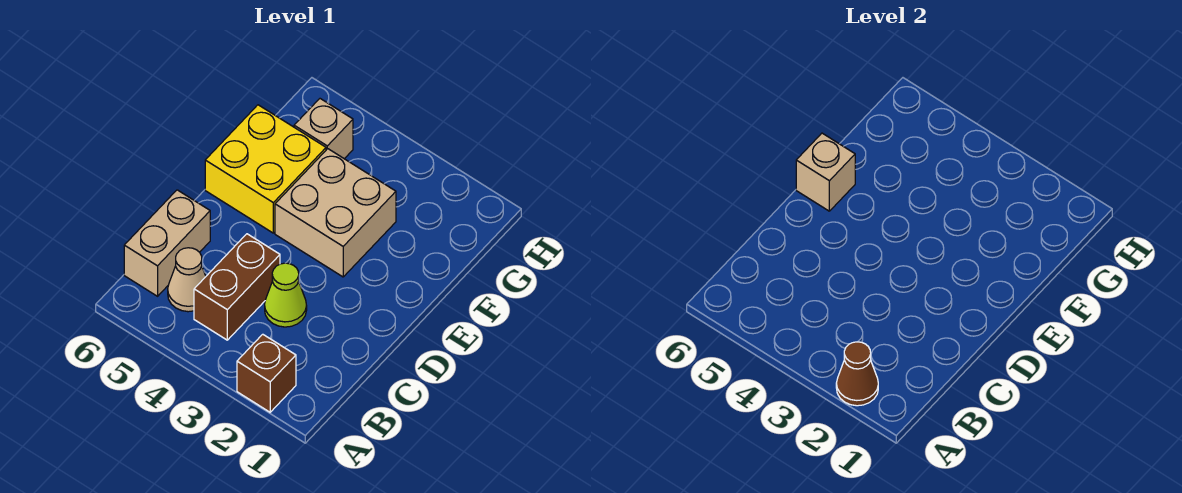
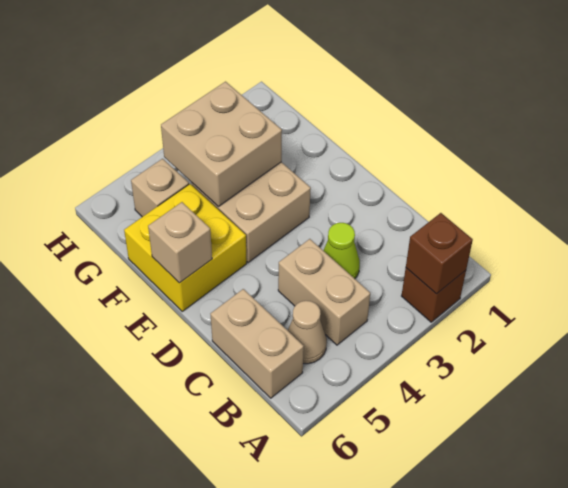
brown 1x1 cone [836,342,878,406] -> brown 1x1 brick [406,213,473,294]
brown 1x2 brick [194,234,280,340] -> tan 1x2 brick [278,239,370,345]
none -> tan 2x2 brick [161,82,282,207]

